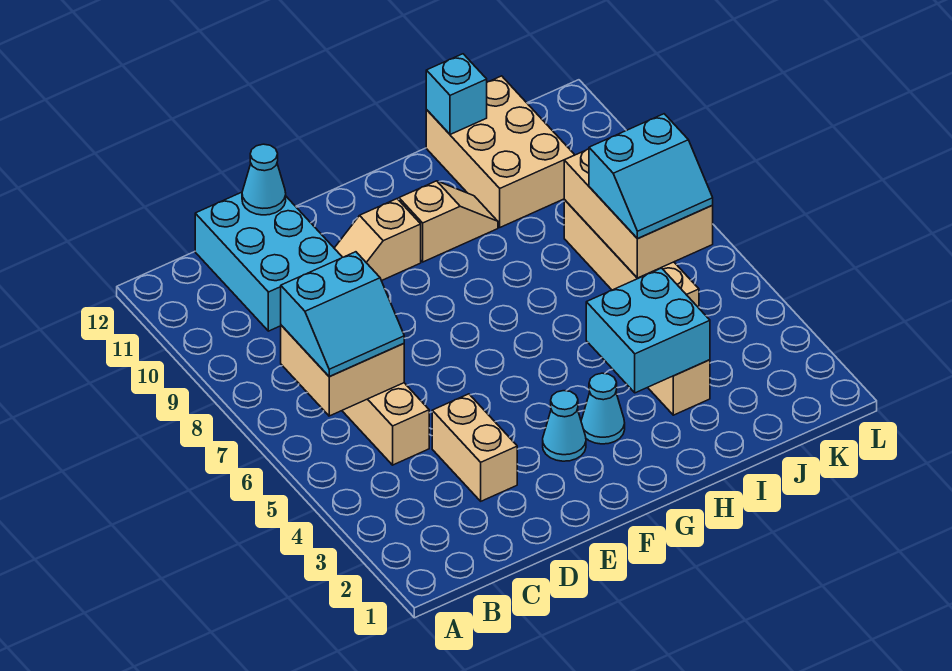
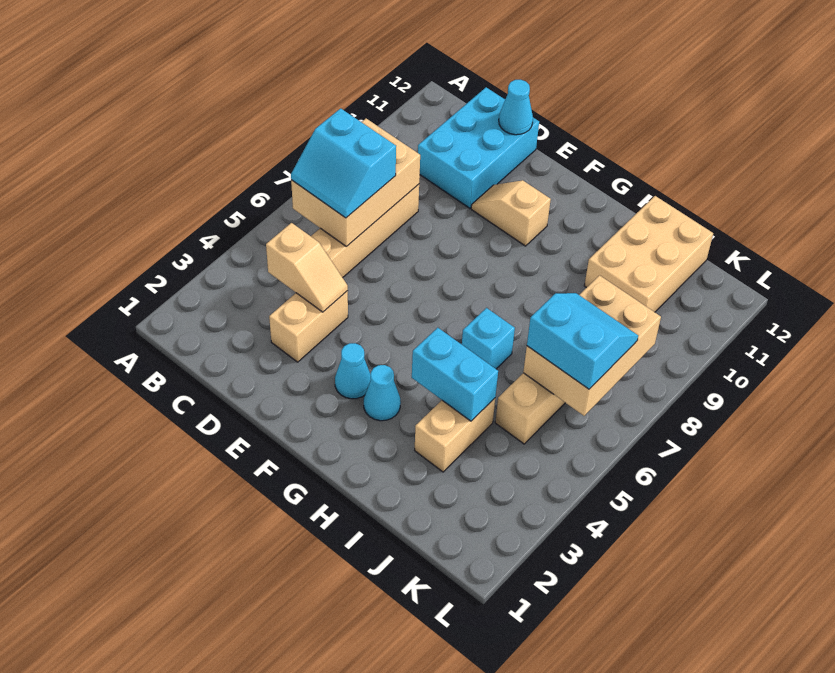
tan 2x2 brick [281,325,404,416] -> tan 2x3 brick [291,119,420,247]
tan 1x2 slope [399,181,498,262] -> tan 1x2 slope moved to [266,223,348,312]
cyan 2x2 brick [586,268,710,393] -> cyan 1x2 brick [412,328,498,421]
cyan 1x1 brick [426,54,487,134] -> cyan 1x1 brick moved to [462,308,515,369]
cyan 2x2 slope [589,114,713,239] -> cyan 2x2 slope turned to [527,293,638,389]

